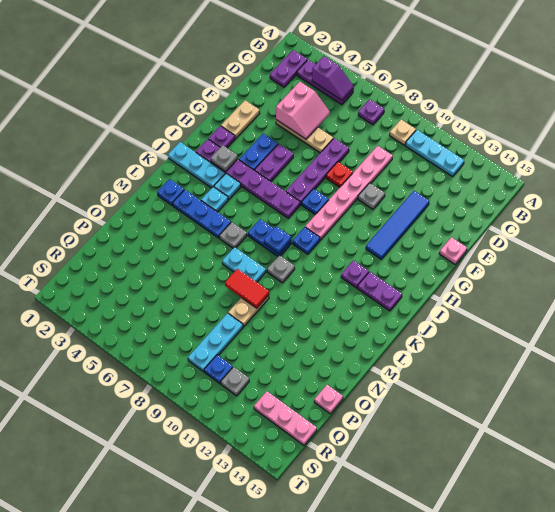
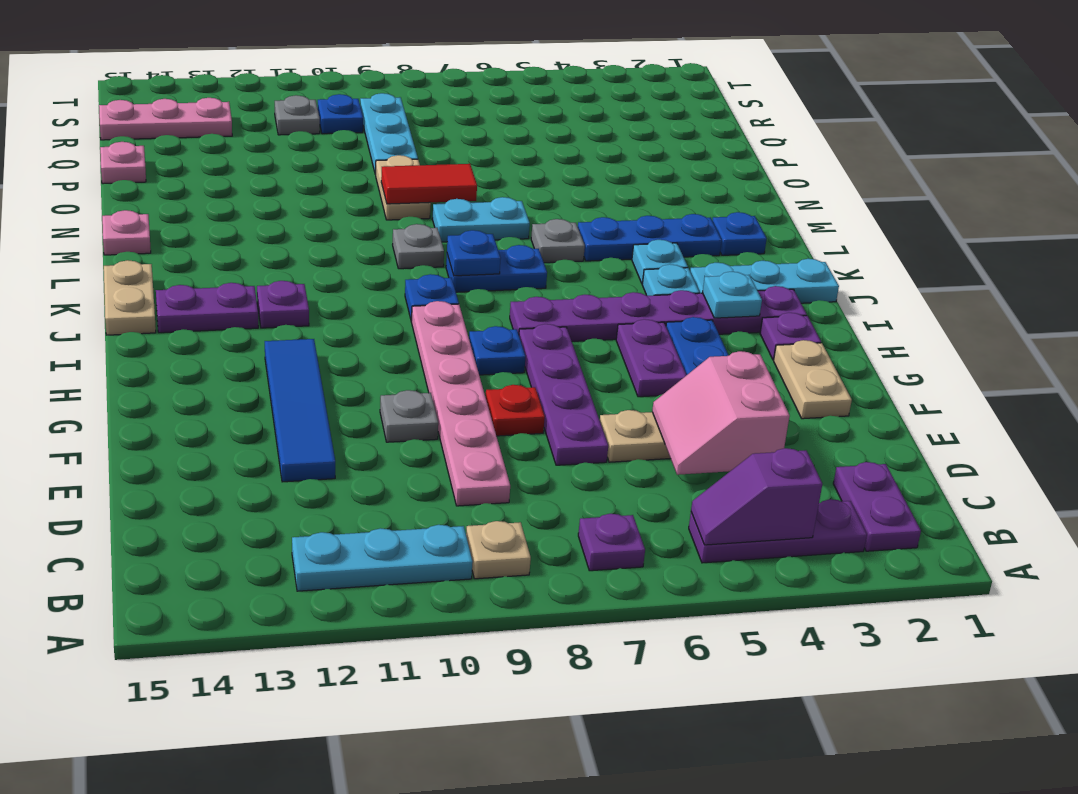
pink 1x1 plate [439,237,467,264] -> pink 1x1 plate moved to [102,210,151,255]
grey 1x1 plate [211,145,238,172] -> cyan 1x1 plate [703,272,762,318]
none -> tan 1x2 plate [104,260,156,335]

